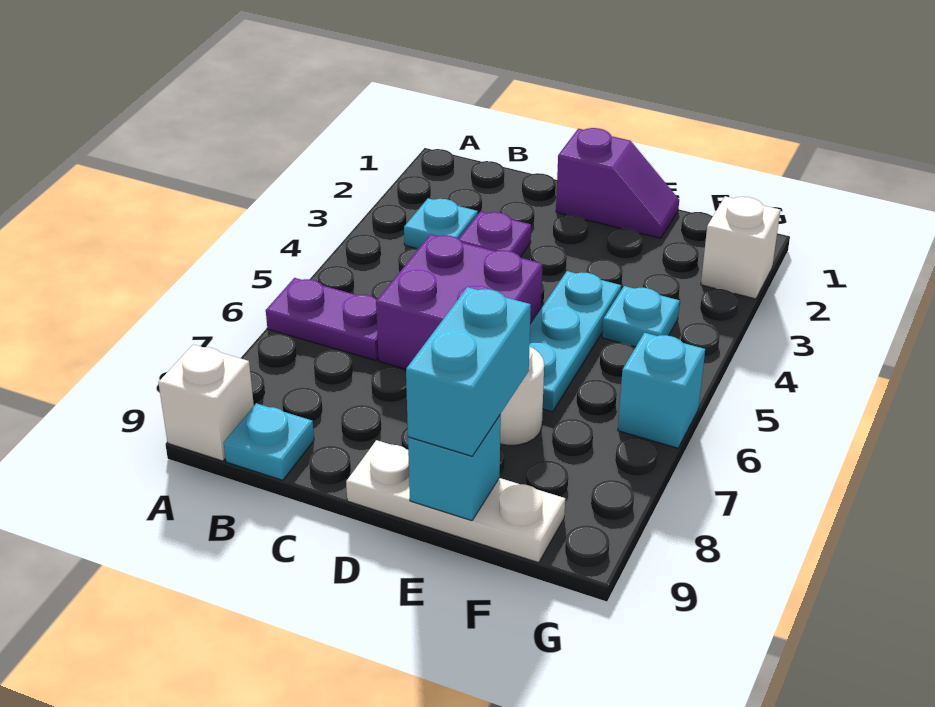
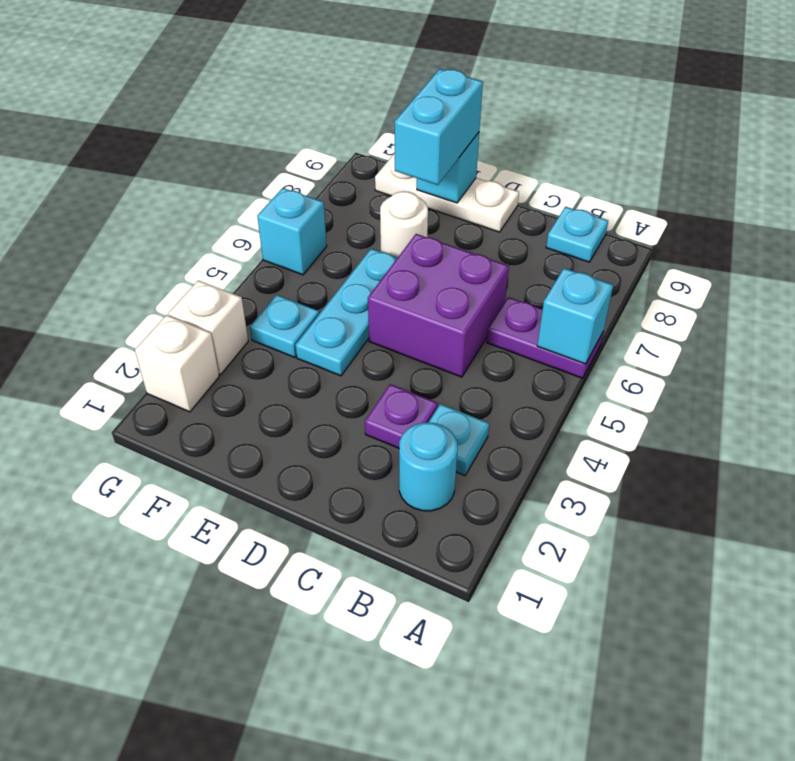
none -> cyan 1x1 brick [537,268,613,364]
white 1x1 brick [158,344,254,461] -> white 1x1 brick moved to [168,281,248,375]
none -> cyan 1x1 round brick [399,423,458,511]
purple 1x2 slope [556,128,679,238] -> none

